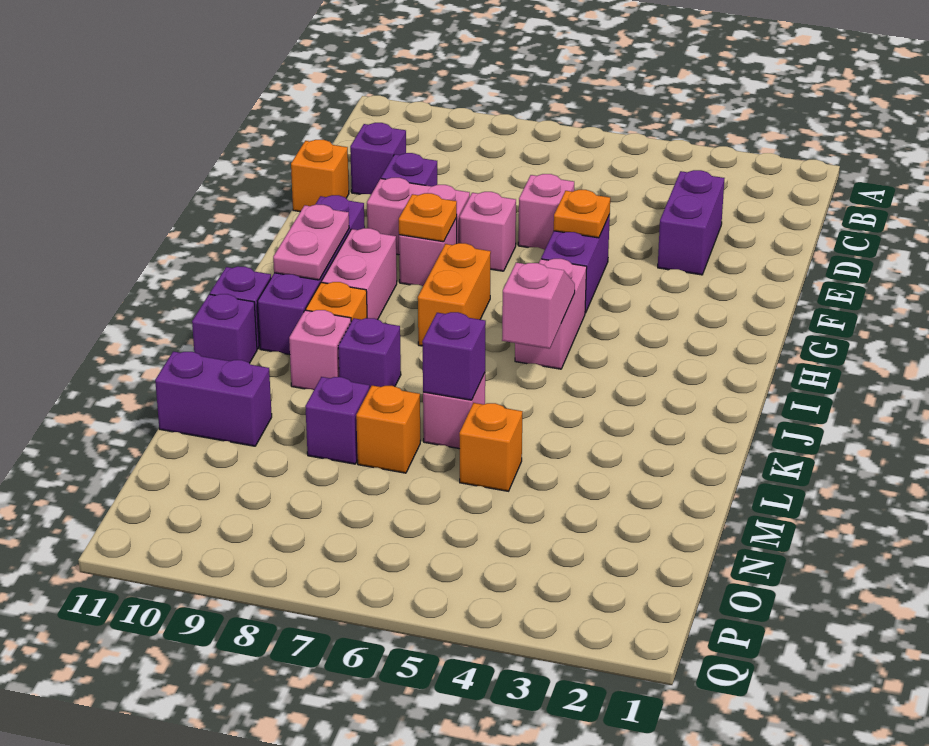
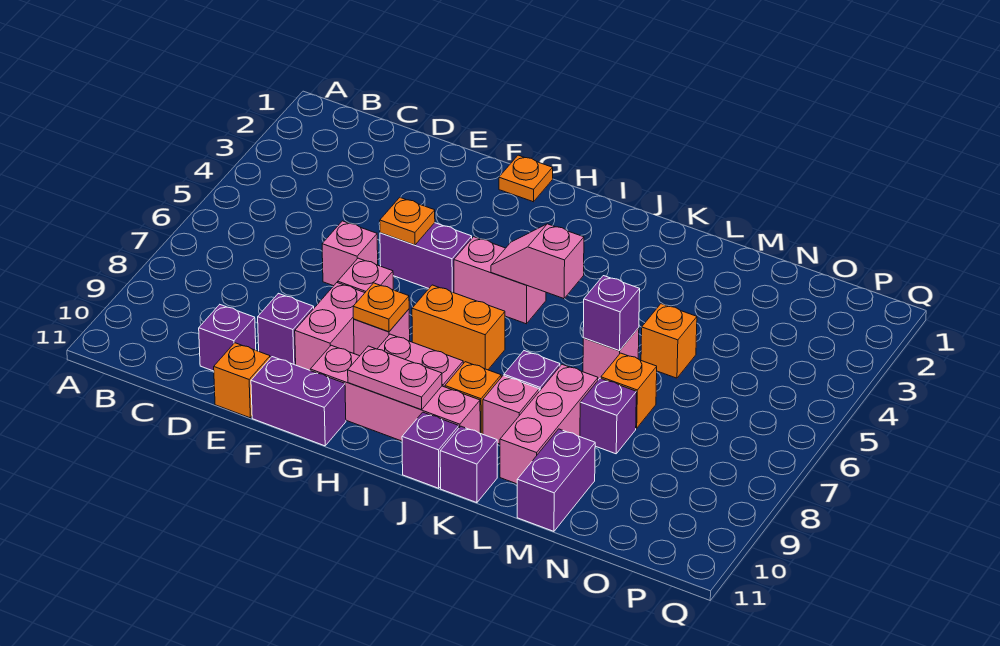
purple 1x2 brick [658,170,724,275] -> purple 1x2 brick moved to [251,357,346,446]
none -> orange 1x1 plate [499,155,553,202]
purple 1x4 brick [258,195,365,355] -> pink 1x4 brick [310,345,480,441]
none -> pink 1x3 brick [500,364,598,484]

